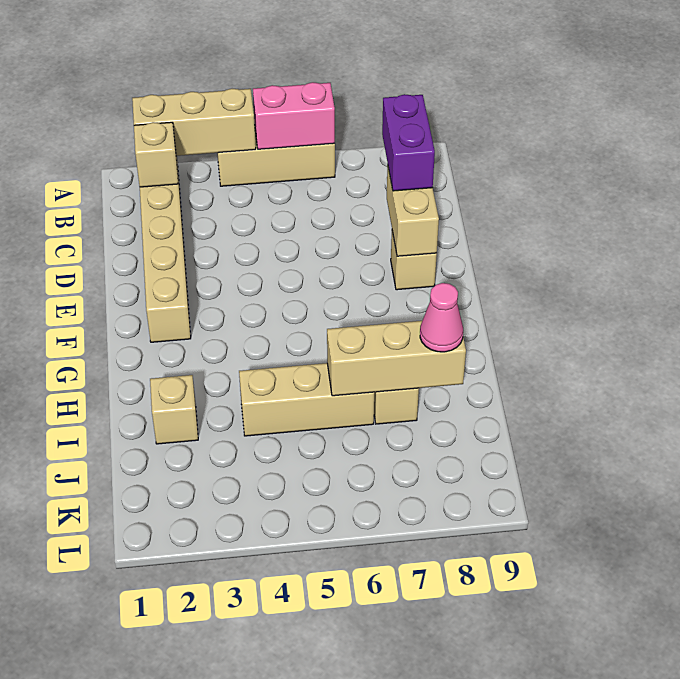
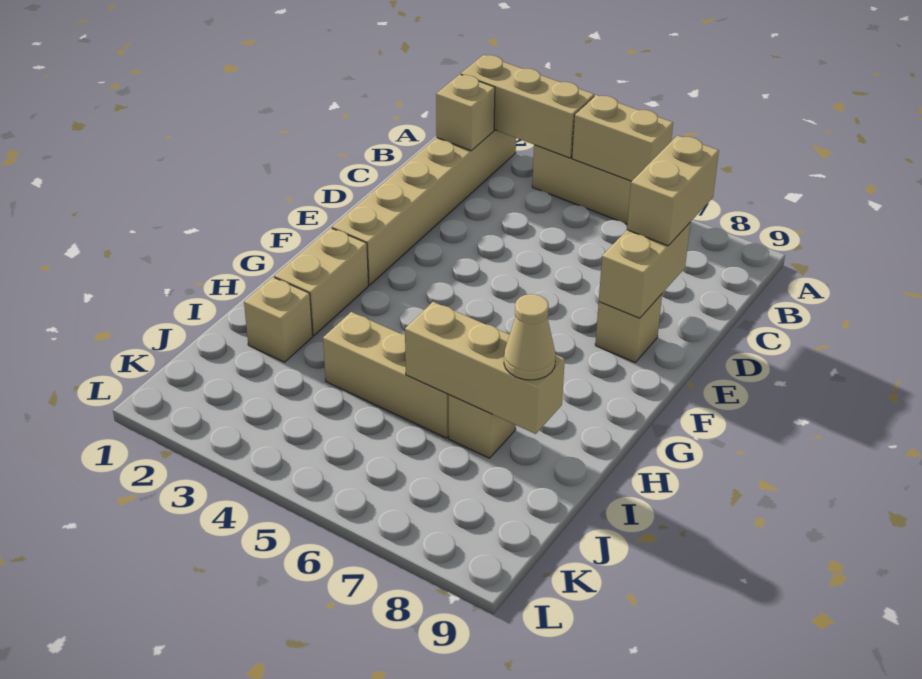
pink 1x2 brick [253,82,335,149] -> tan 1x2 brick [572,95,673,181]
purple 1x2 brick [382,94,435,191] -> tan 1x2 brick [627,136,719,246]
none -> tan 1x2 brick [274,228,368,336]
pink 1x1 cone [420,283,463,352] -> tan 1x1 cone [504,294,556,380]

